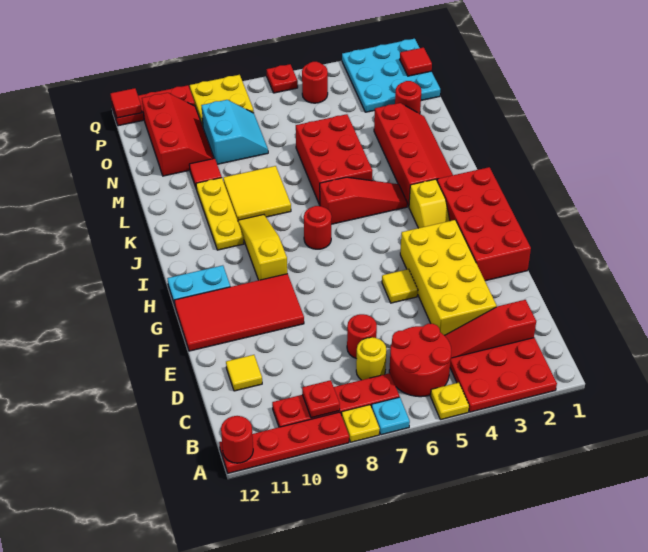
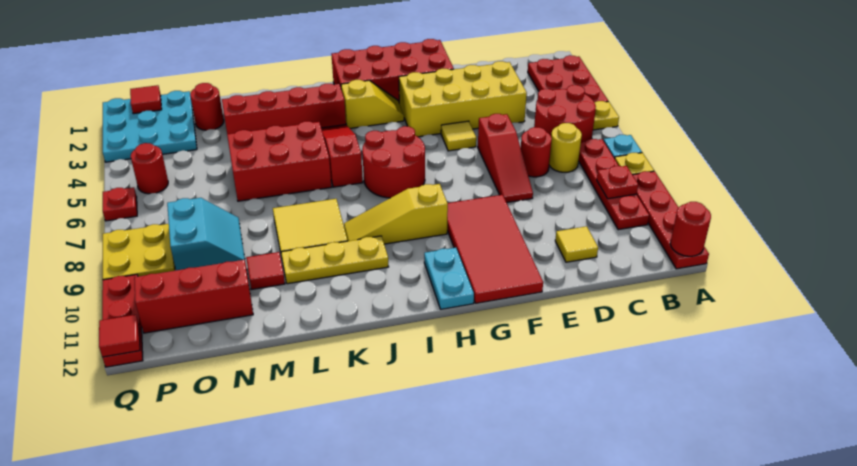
red 1x3 slope [444,300,536,358] -> red 1x3 slope moved to [478,114,533,203]
red 1x1 round brick [304,206,332,249] -> red 2x2 round brick [362,126,425,198]
cyan 2x2 slope [201,100,268,164] -> cyan 2x2 slope turned to [167,198,245,270]

